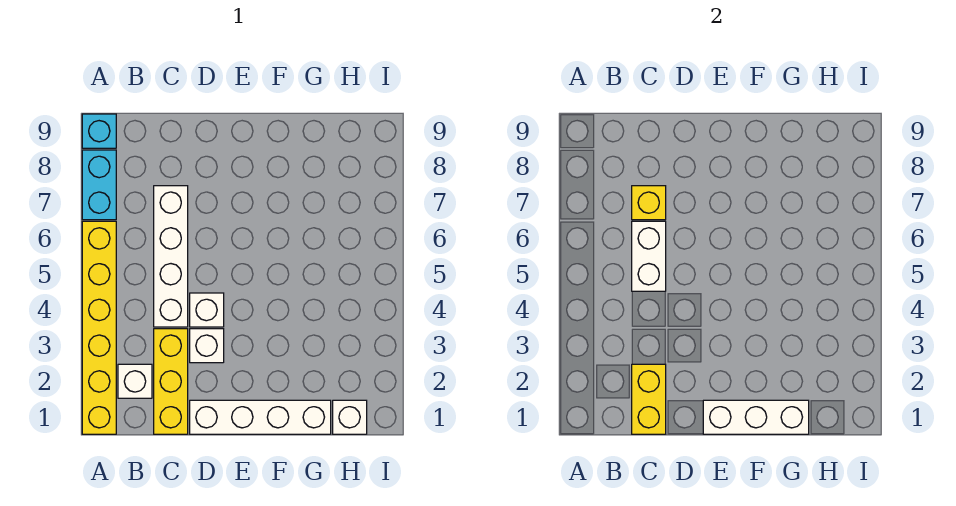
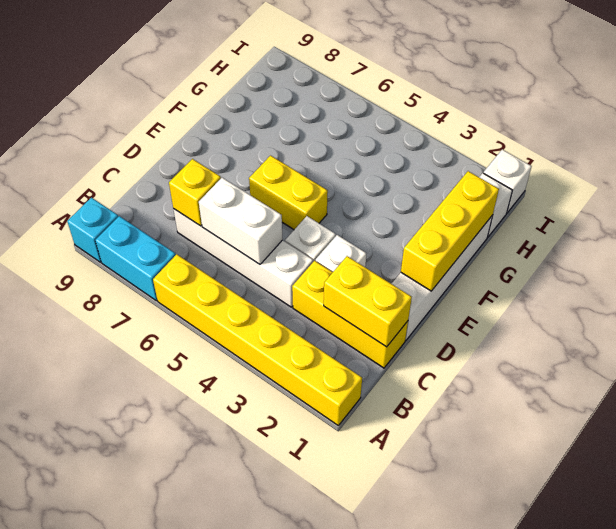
white 1x1 brick [118,364,152,398] -> white 1x1 brick moved to [484,150,532,213]
white 1x3 brick [703,400,809,434] -> yellow 1x3 brick [401,171,499,291]
none -> yellow 1x2 brick [249,156,328,229]

